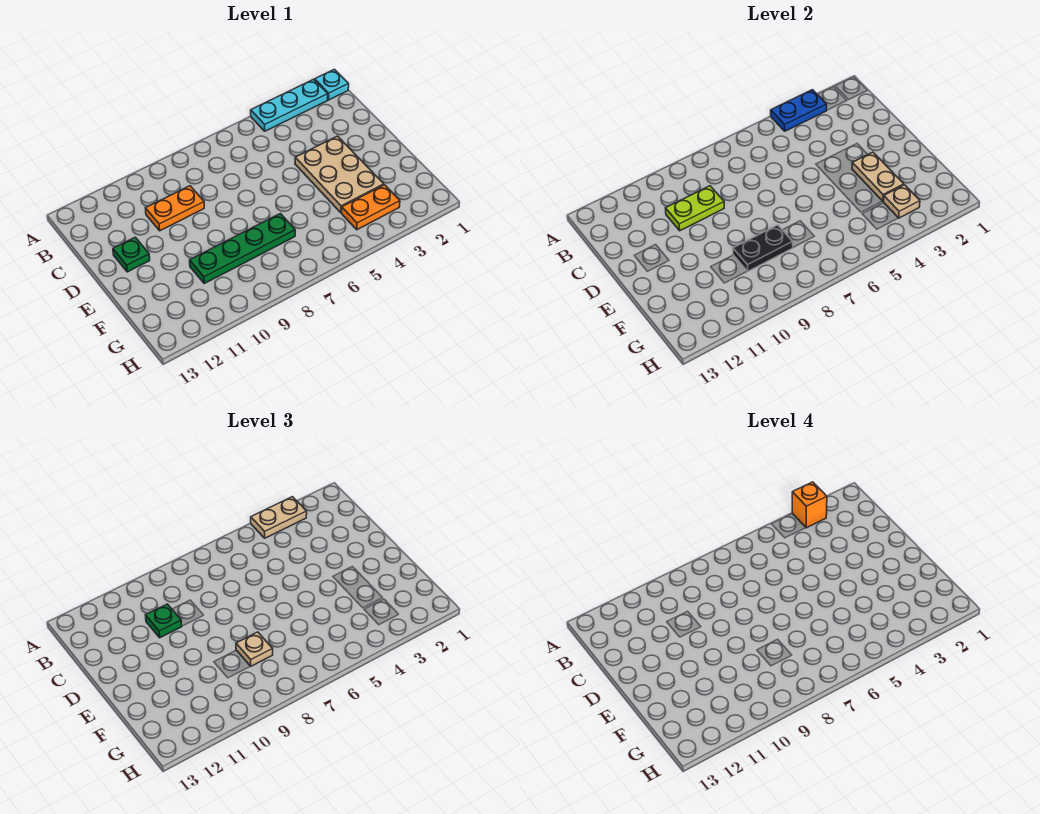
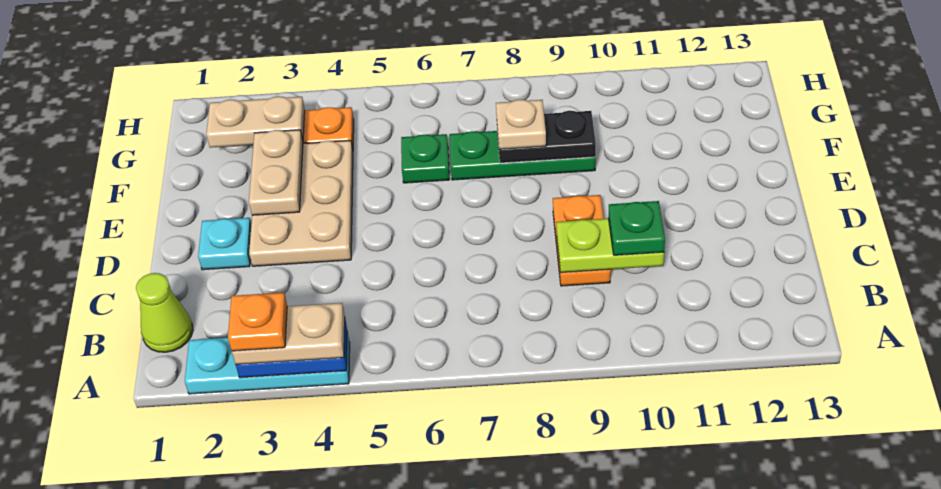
cyan 1x1 plate [315,69,349,100] -> cyan 1x1 plate moved to [198,218,251,270]
orange 1x1 brick [792,482,827,528] -> orange 1x1 plate [228,292,287,351]
none -> lime 1x1 cone [136,273,193,352]
orange 1x2 plate [146,186,204,231] -> orange 1x2 plate turned to [553,195,611,286]
green 1x1 plate [113,237,150,272] -> green 1x1 plate moved to [401,134,450,183]
green 1x4 plate [190,214,295,283] -> green 1x3 plate [449,131,596,180]
tan 1x1 plate [883,185,920,218] -> tan 1x2 plate [206,96,305,148]

